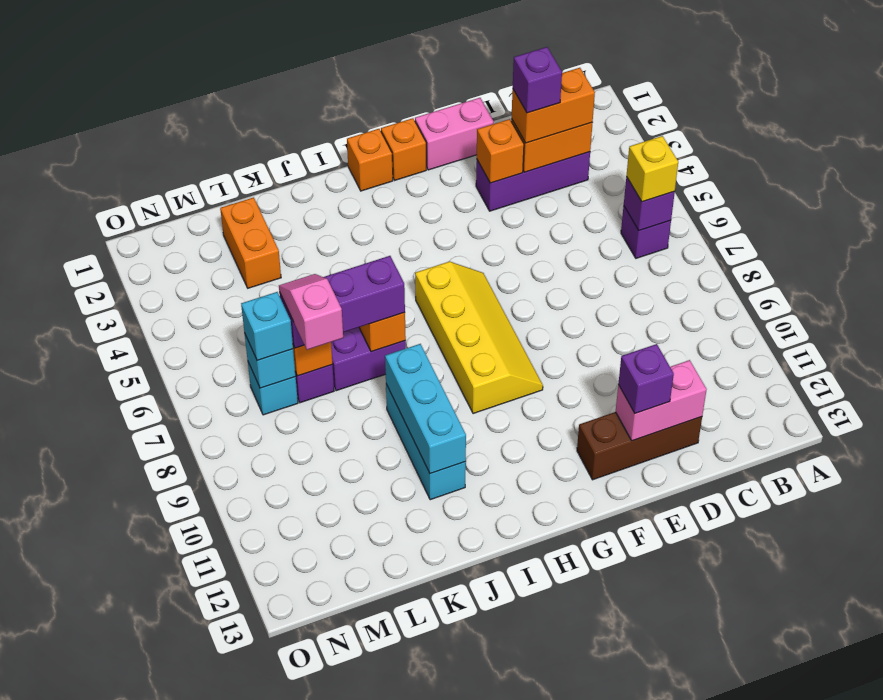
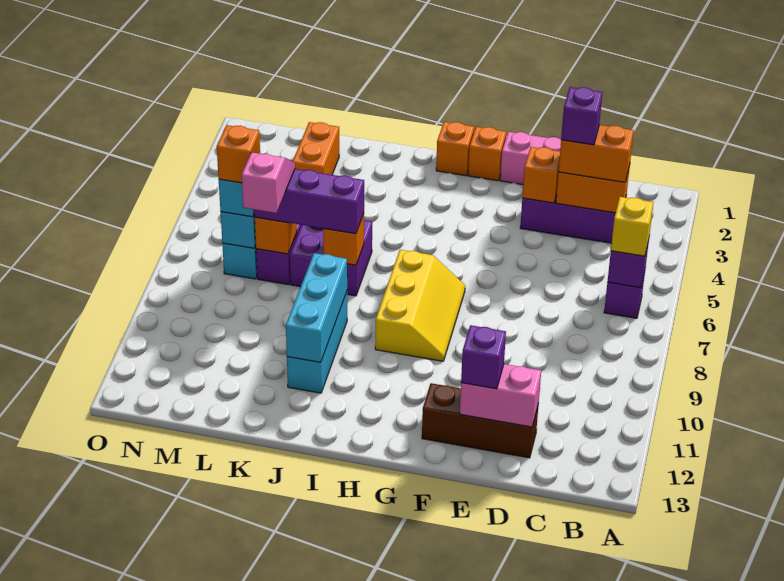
yellow 2x4 slope [415,261,543,414] -> yellow 2x3 slope [375,250,465,361]
none -> orange 1x1 brick [217,125,260,183]

